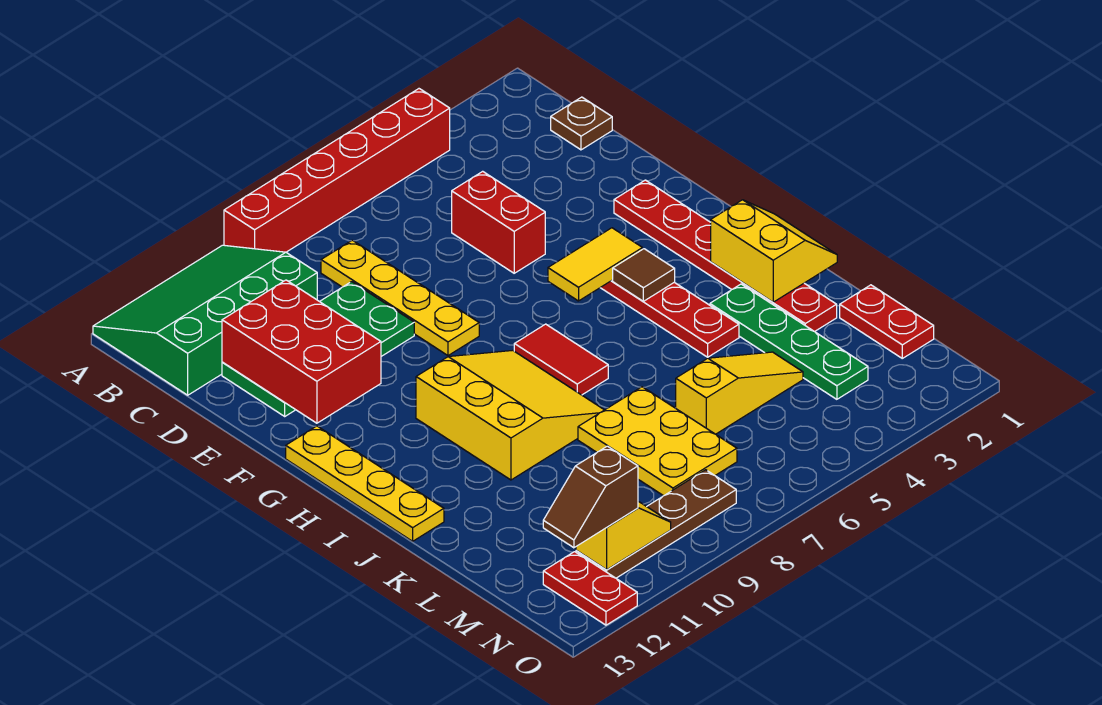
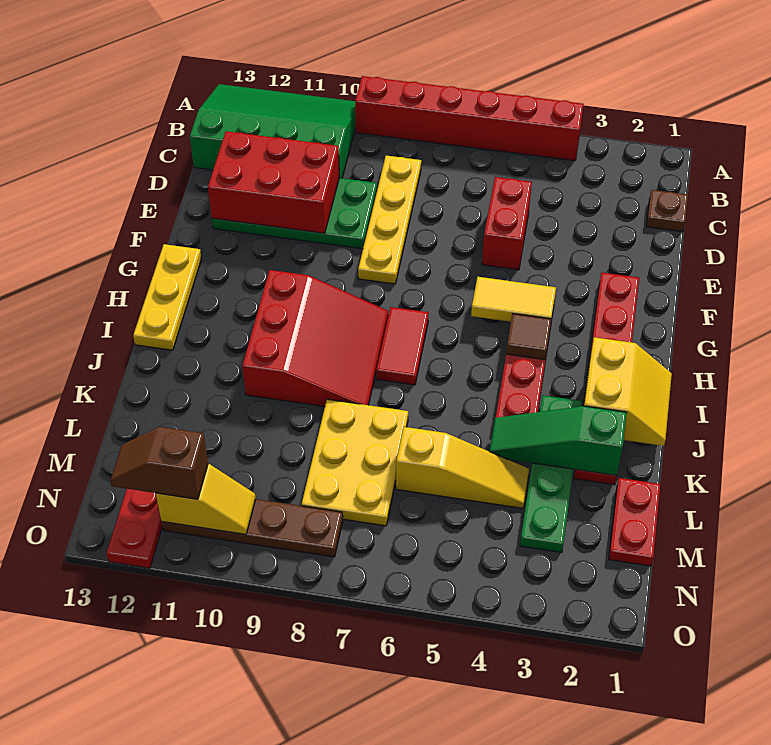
red 2x3 brick [222,280,381,423] -> red 2x3 brick turned to [208,131,339,233]
yellow 1x4 plate [286,426,444,541] -> yellow 1x3 plate [133,244,201,350]
yellow 3x3 slope [416,350,604,480] -> red 3x3 slope [242,270,388,407]
none -> green 1x3 slope [490,406,627,475]

